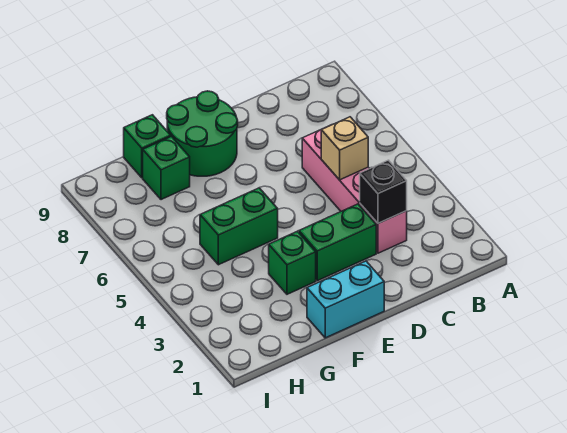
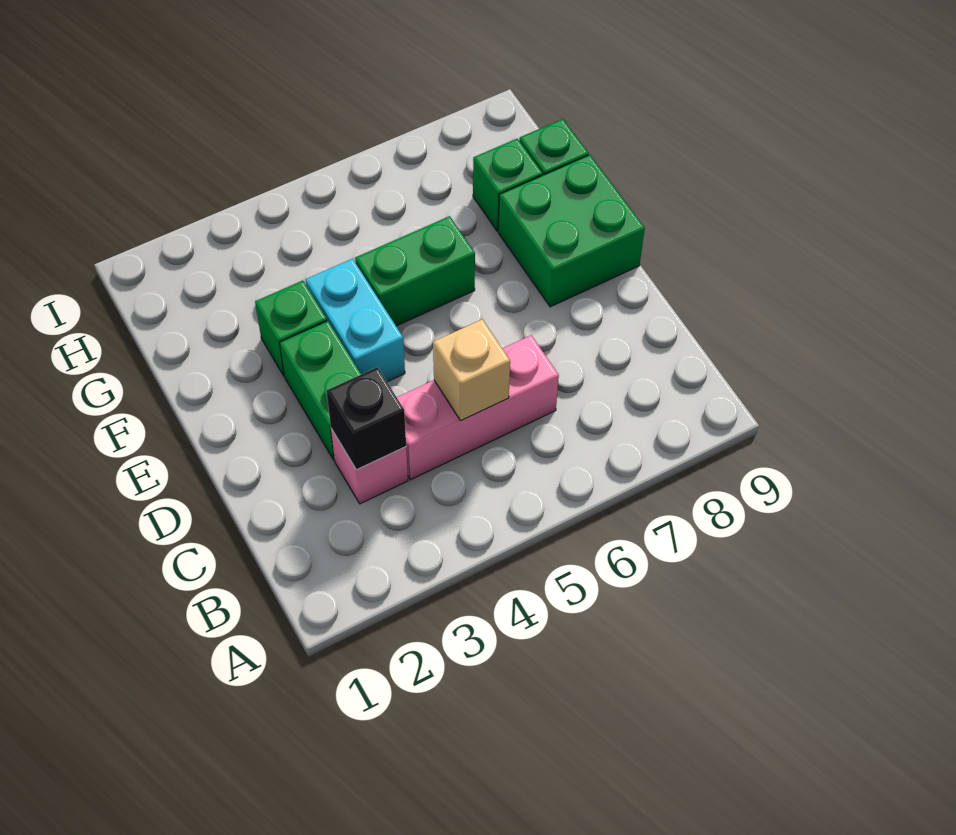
cyan 1x2 brick [307,261,384,338] -> cyan 1x2 brick moved to [306,259,405,382]
green 2x2 round brick [167,91,238,176] -> green 2x2 brick [498,155,645,307]
green 1x2 brick [200,188,278,265] -> green 1x2 brick turned to [355,216,475,326]

